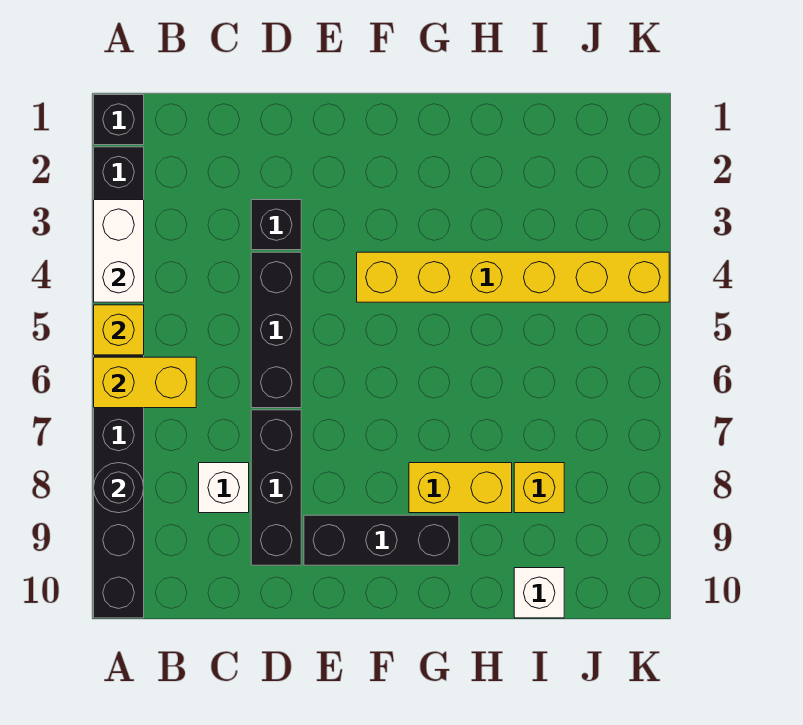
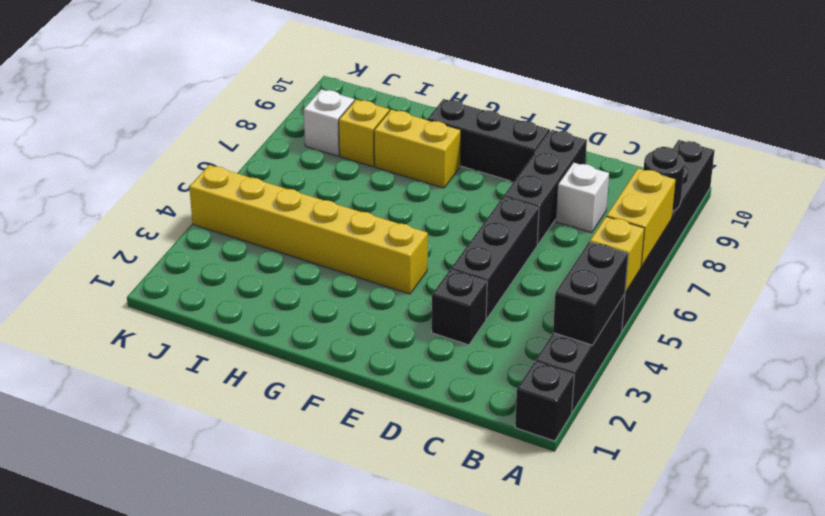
white 1x2 brick [94,200,144,302] -> black 1x2 brick [553,242,628,345]
yellow 1x2 brick [94,357,196,408] -> yellow 1x2 brick turned to [606,169,675,266]
white 1x1 brick [514,568,564,618] -> white 1x1 brick moved to [304,89,354,156]

